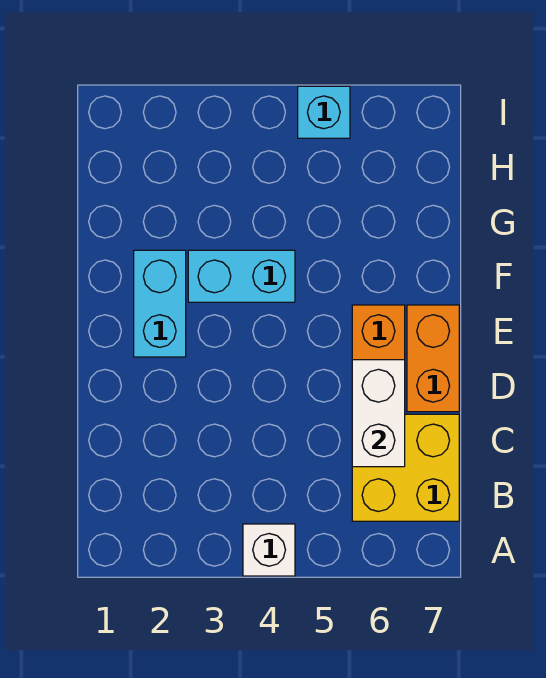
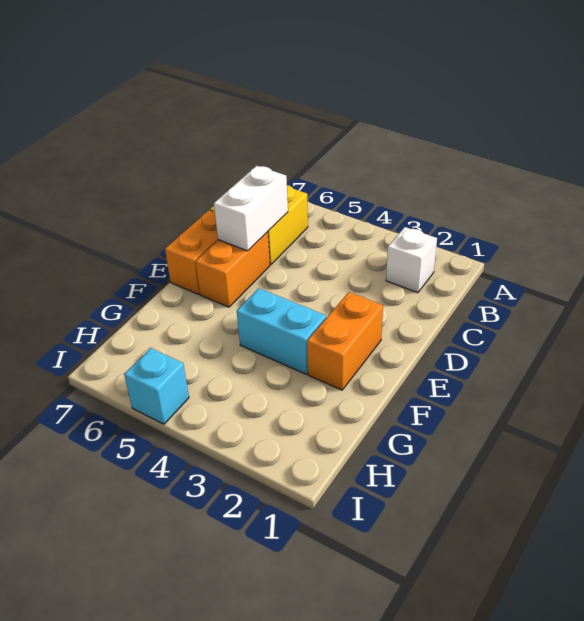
white 1x1 brick [243,524,295,576] -> white 1x1 brick moved to [386,227,437,293]
cyan 1x2 brick [134,250,186,357] -> orange 1x2 brick [307,292,383,390]

